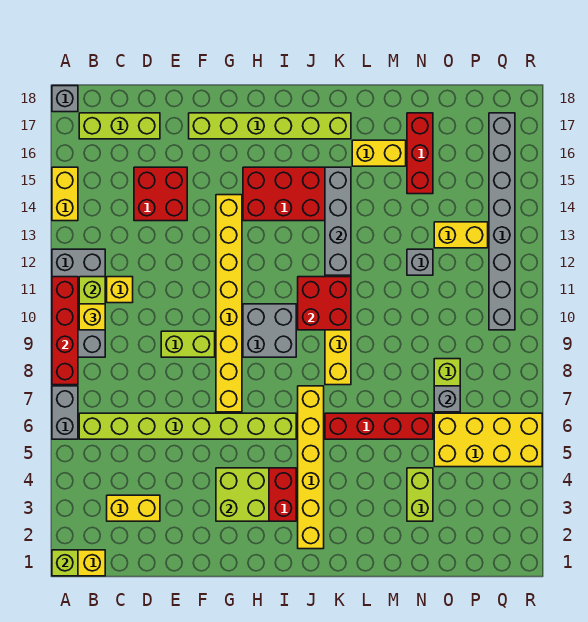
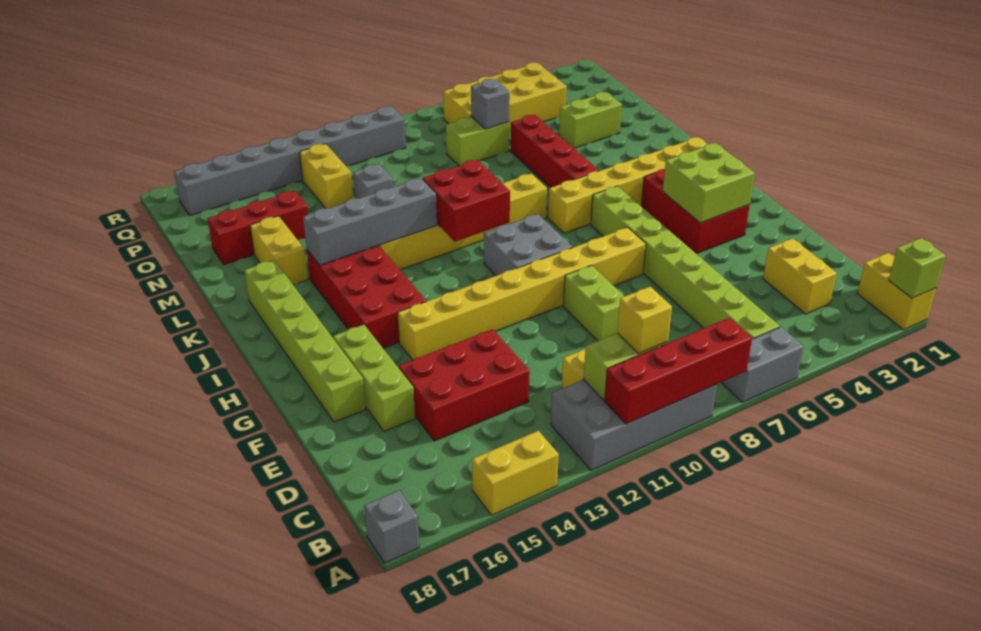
lime 1x3 brick [79,113,160,139] -> lime 1x3 brick moved to [333,325,415,431]
red 2x2 brick [134,167,187,221] -> red 2x3 brick [399,329,529,441]
yellow 2x4 brick [434,413,542,467] -> yellow 2x4 brick turned to [443,62,567,132]

